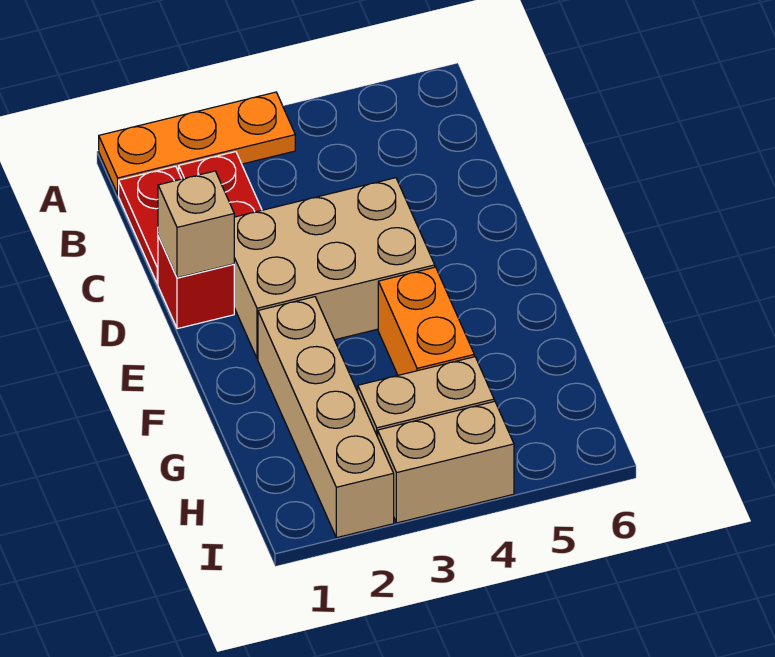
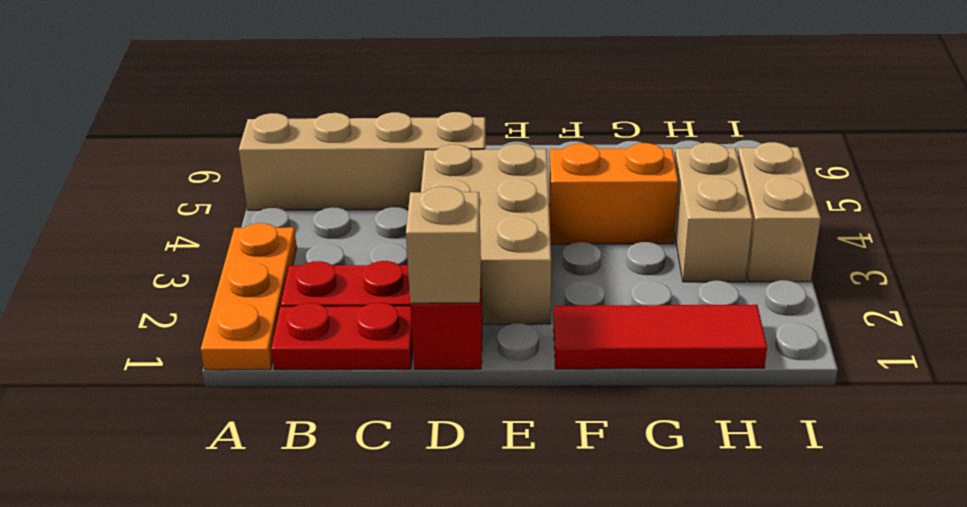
none -> red 1x3 tile [554,305,767,369]
tan 1x4 brick [258,297,394,538] -> tan 1x4 brick moved to [239,112,486,210]

